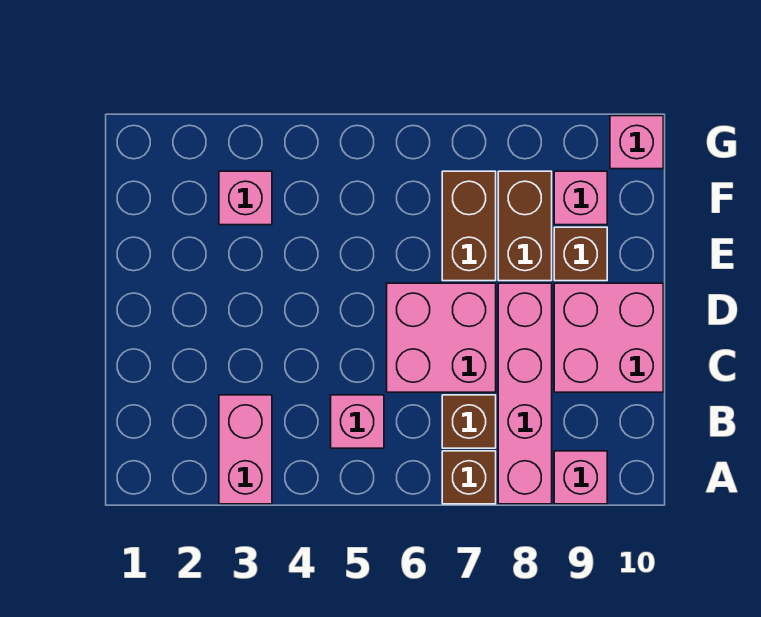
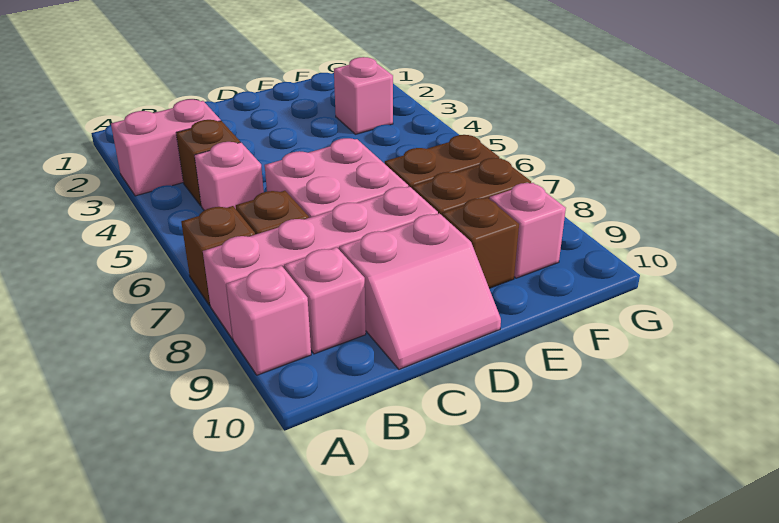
none -> brown 1x1 brick [176,120,240,206]
pink 2x2 brick [554,283,663,392] -> pink 2x2 slope [339,213,501,369]
pink 1x1 brick [610,116,663,169] -> pink 1x1 brick moved to [284,247,366,354]

